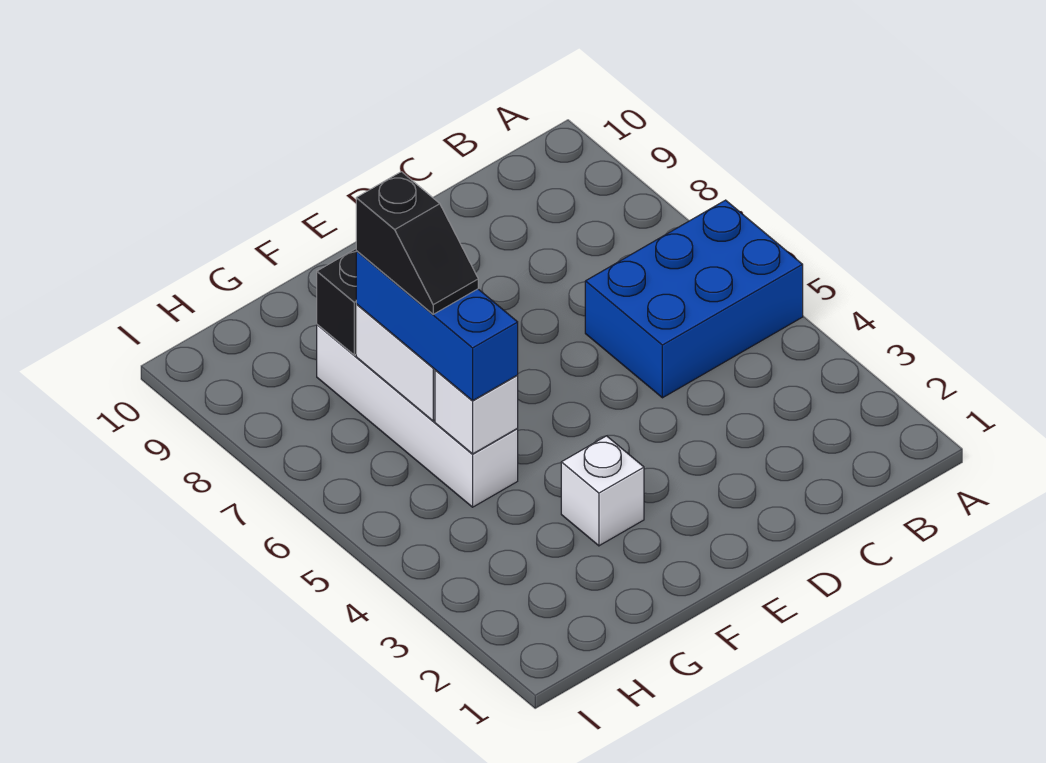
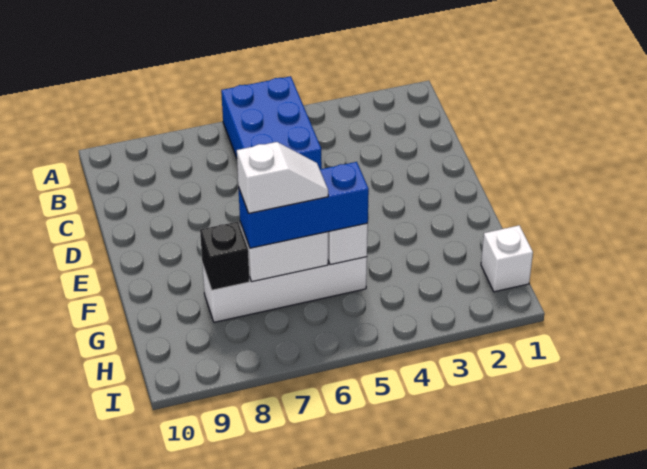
white 1x1 brick [561,436,644,546] -> white 1x1 brick moved to [481,225,533,292]
black 1x2 slope [356,172,478,314] -> white 1x2 slope [237,142,328,213]

